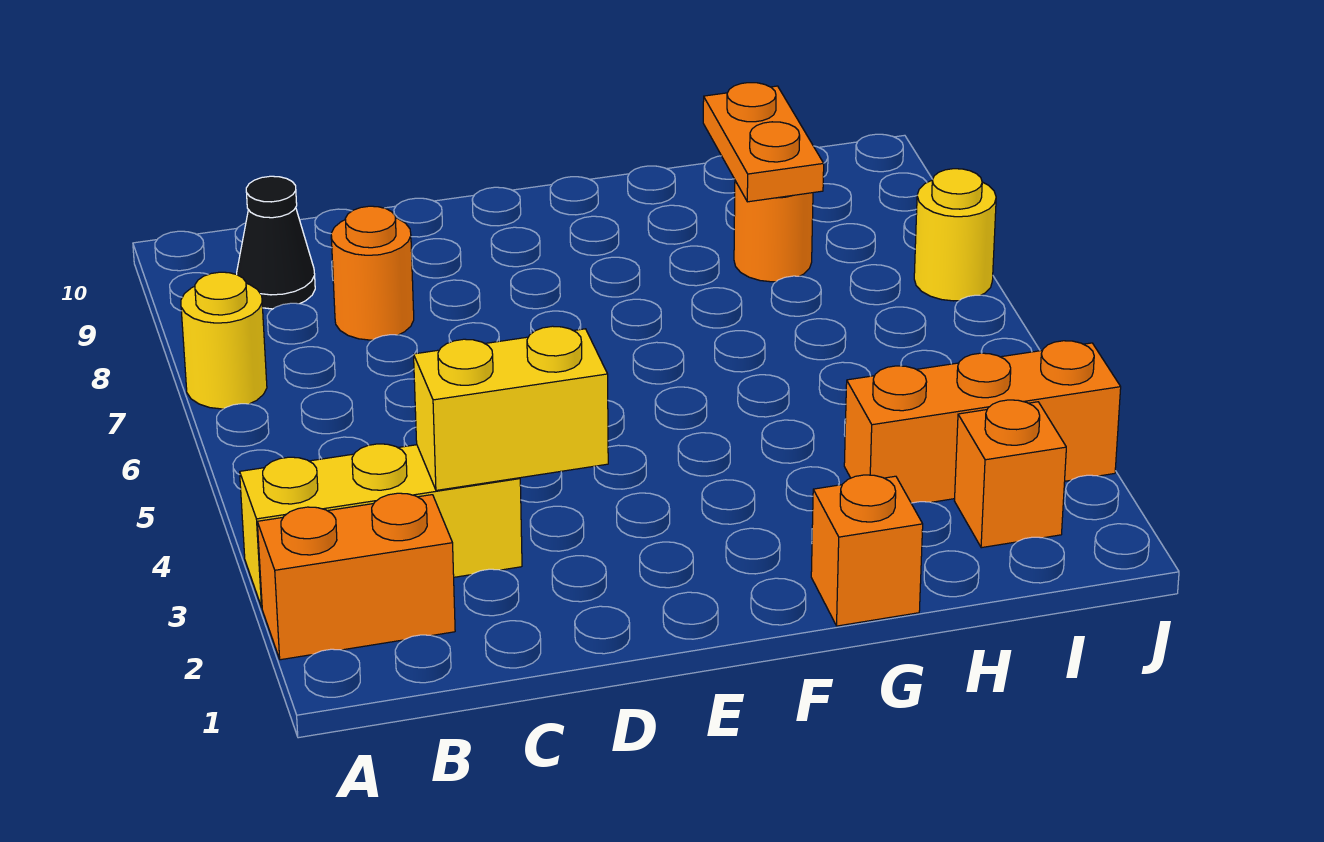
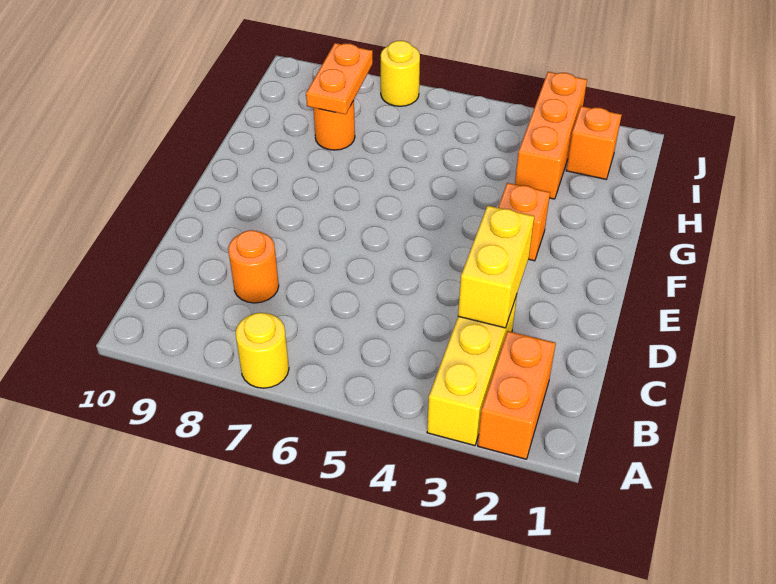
black 1x1 cone [237,176,315,309] -> none
orange 1x1 brick [811,475,923,626] -> orange 1x1 brick moved to [498,183,550,261]
orange 1x2 plate [703,83,824,202] -> orange 1x2 plate turned to [306,43,373,114]

